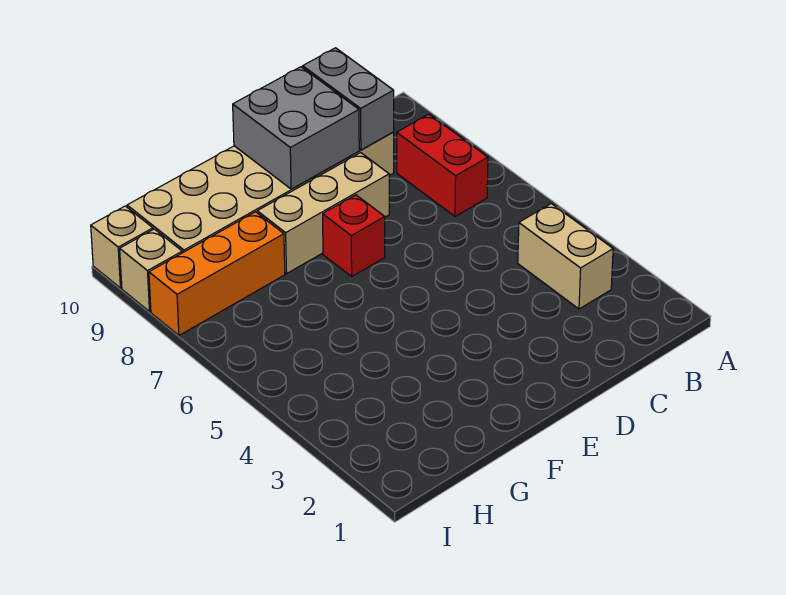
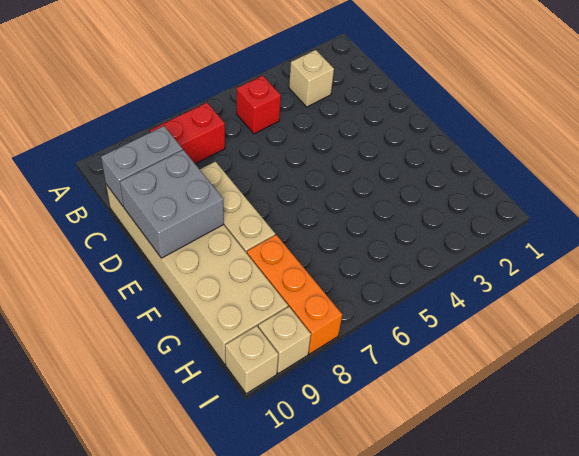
tan 1x2 brick [518,204,613,309] -> tan 1x1 brick [289,50,334,107]
red 1x1 brick [323,195,385,276] -> red 1x1 brick moved to [237,76,281,134]

